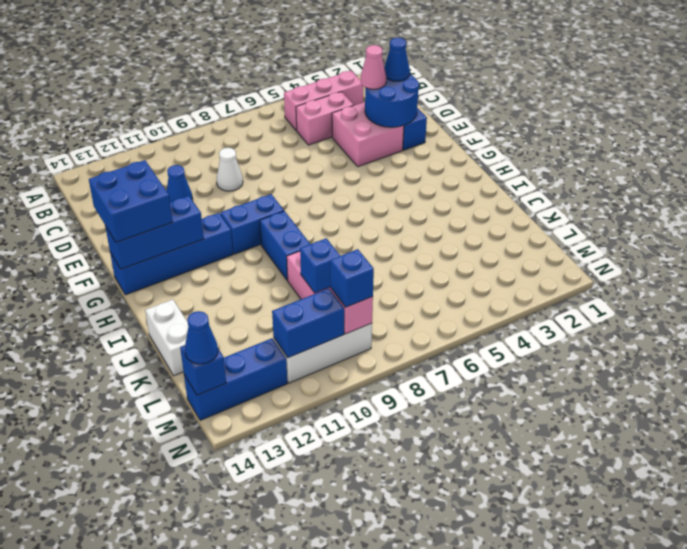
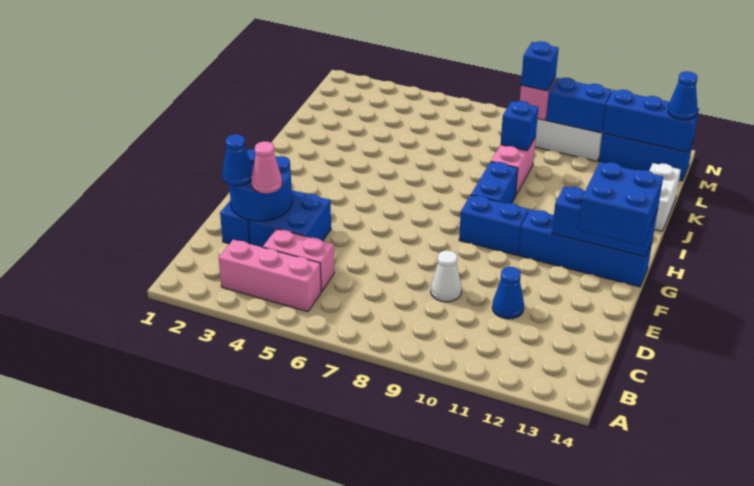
pink 2x2 brick [332,102,404,167] -> blue 2x2 brick [248,190,331,247]
blue 1x1 brick [180,345,226,395] -> blue 1x3 brick [602,90,699,152]

